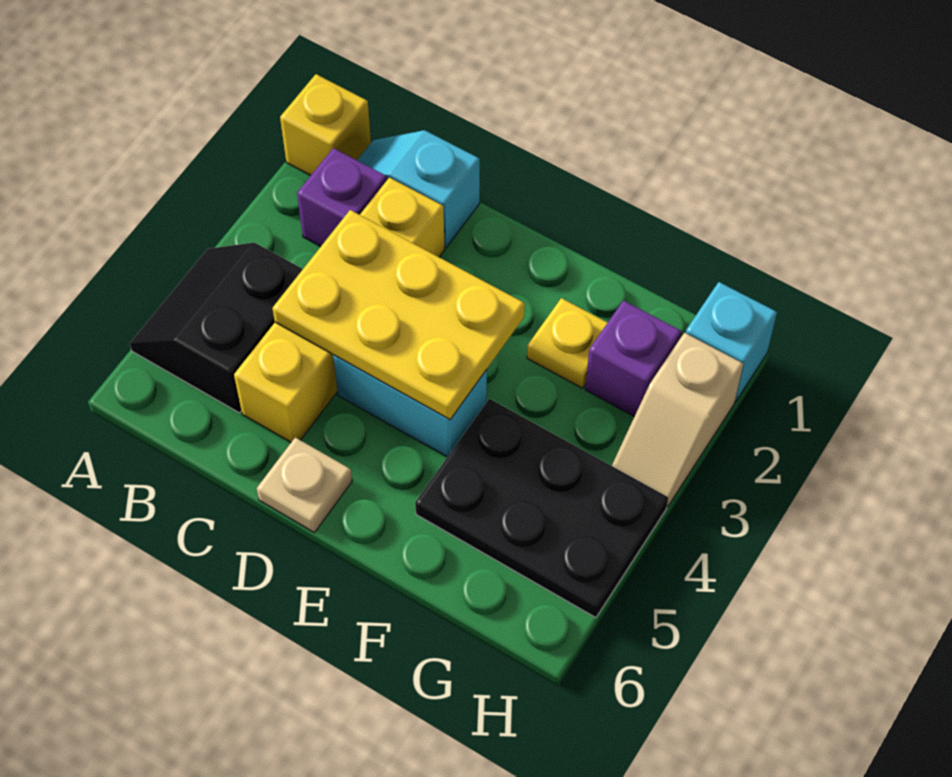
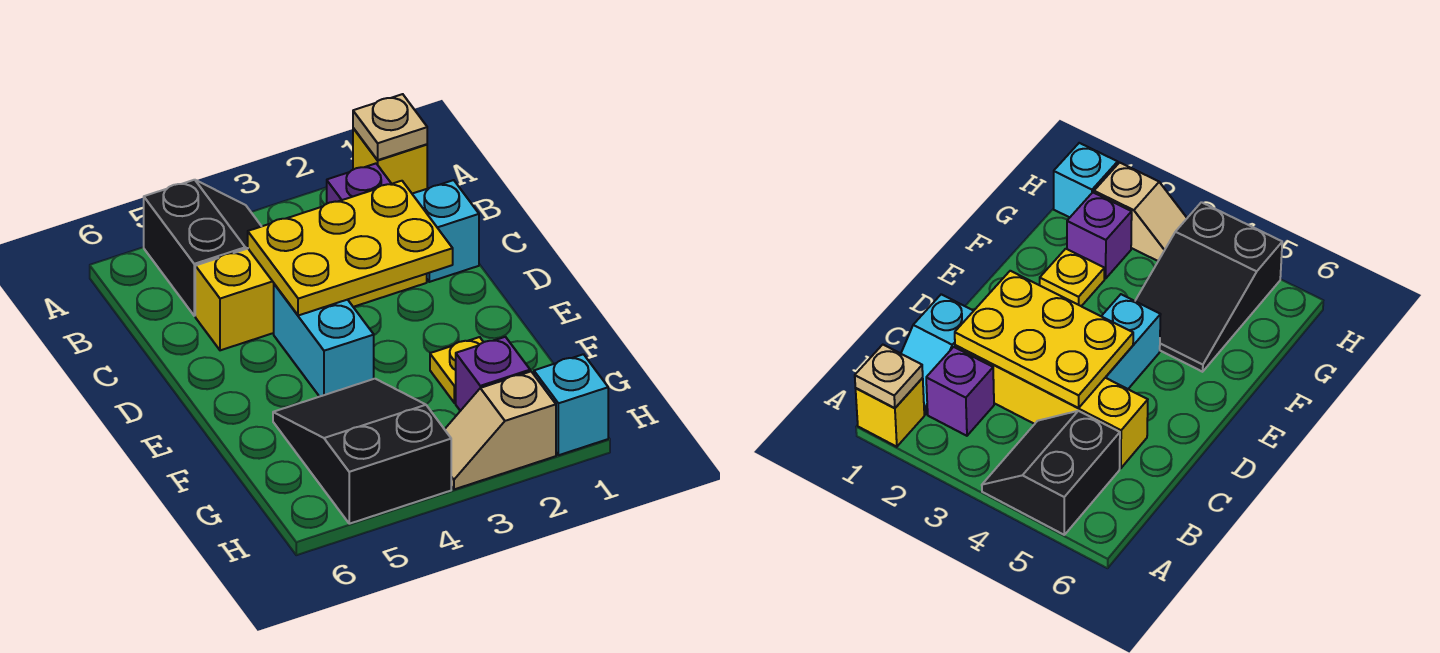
black 2x2 slope [130,243,303,413] -> black 2x2 slope turned to [144,180,261,316]
yellow 2x3 plate [272,210,525,420] -> yellow 2x3 plate turned to [248,181,453,316]
tan 1x1 plate [257,437,352,533] -> tan 1x1 plate moved to [353,94,427,160]
black 2x3 plate [415,399,668,618] -> black 2x3 slope [273,379,451,524]

